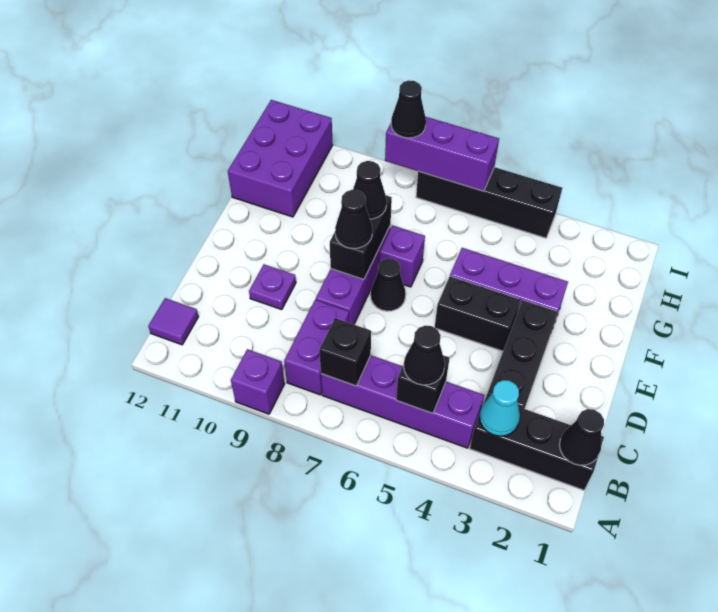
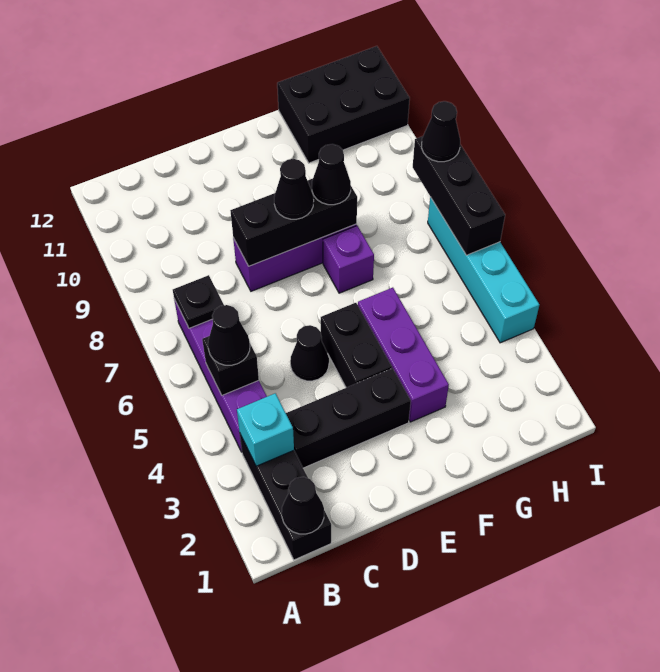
purple 1x1 brick [231,349,285,414] -> none
cyan 1x1 cone [479,380,520,436] -> cyan 1x1 brick [237,393,294,466]
black 1x1 brick [319,318,371,386] -> black 1x1 plate [173,275,224,328]
purple 1x2 brick [284,300,349,395] -> none
purple 1x1 tile [148,298,199,345] -> none
purple 1x1 plate [249,264,296,310] -> none
black 1x1 cone [371,258,406,311] -> black 1x1 cone moved to [290,325,329,381]
black 1x2 brick [330,195,392,279] -> black 1x3 brick [230,179,357,266]
purple 2x3 brick [228,100,333,217] -> black 2x3 brick [277,46,410,163]
black 1x4 brick [416,167,562,238] -> cyan 1x4 brick [428,197,539,343]
purple 1x3 brick [385,117,499,191] -> black 1x3 brick [413,136,505,255]

